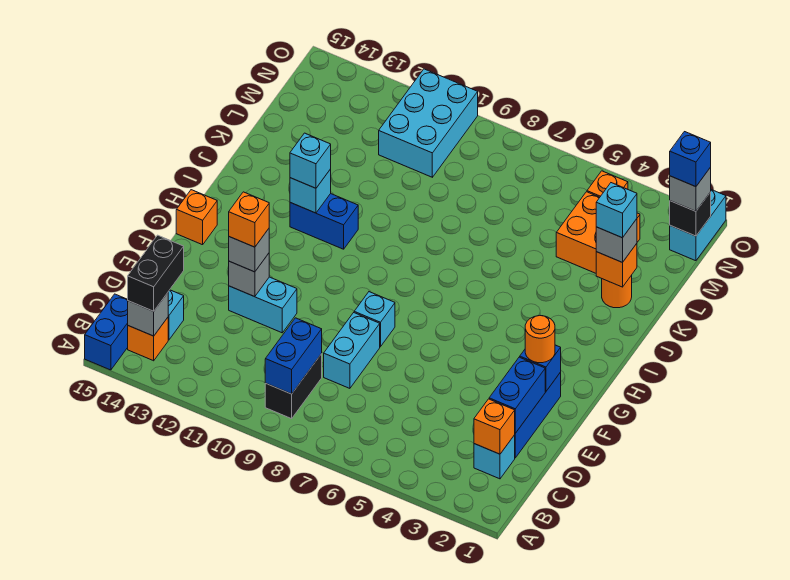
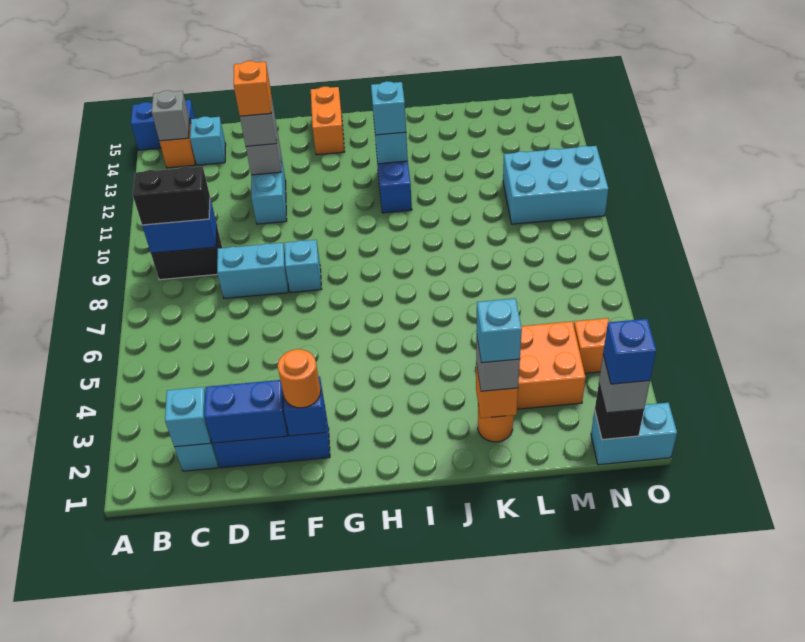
black 1x2 brick [128,235,184,311] -> black 1x2 brick moved to [133,167,210,225]
orange 1x1 brick [474,399,515,454] -> cyan 1x1 brick [165,387,211,447]
orange 1x1 brick [176,190,217,245] -> orange 1x2 brick [311,86,344,155]

